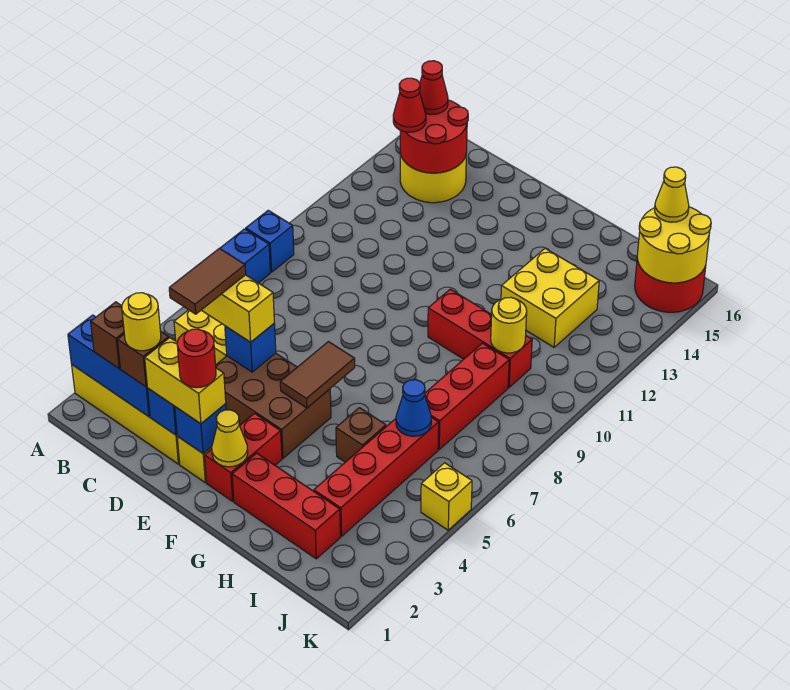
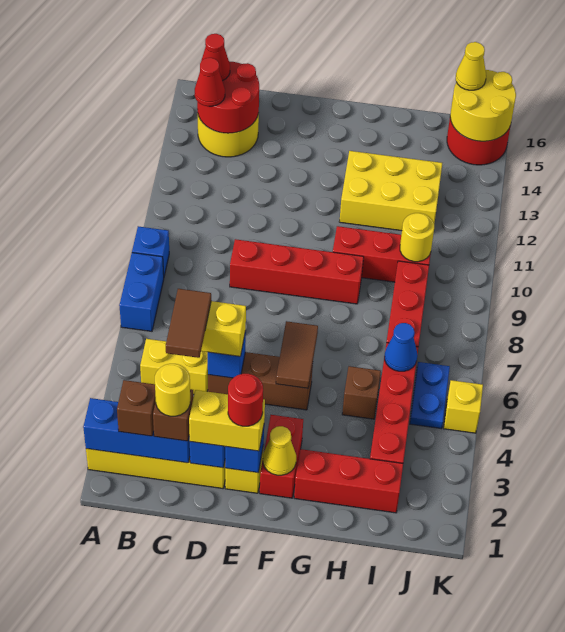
brown 2x3 brick [216,353,331,458] -> brown 1x3 brick [208,352,313,410]
none -> red 1x4 brick [230,239,364,304]
yellow 2x2 brick [501,248,599,347] -> yellow 2x3 brick [339,151,442,231]
none -> blue 1x2 plate [410,362,450,429]

